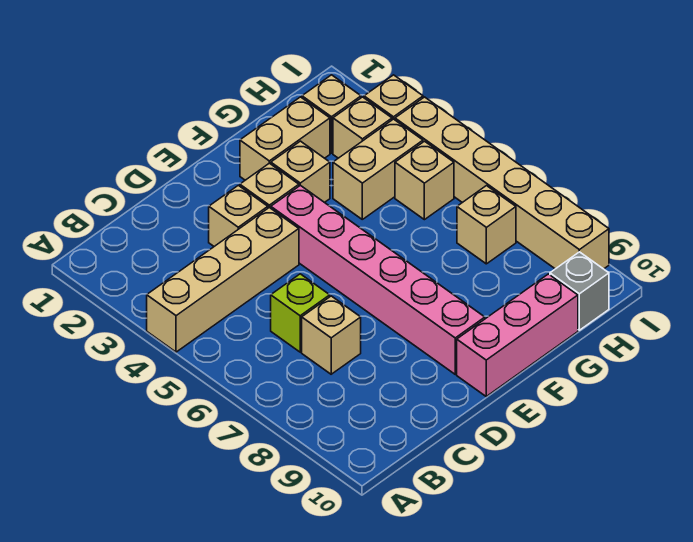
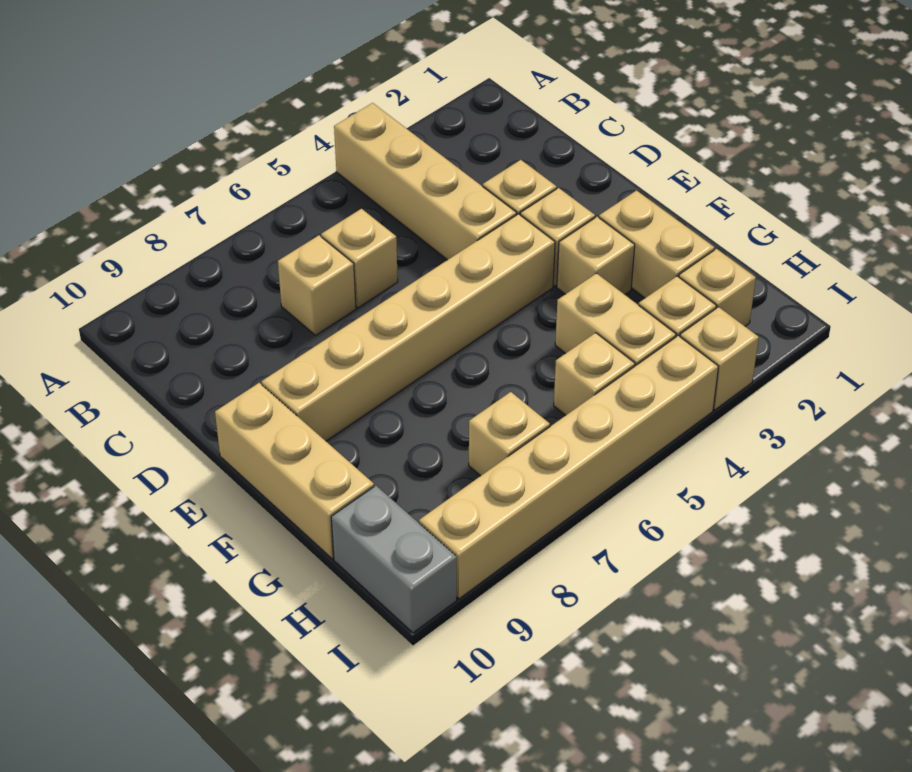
lime 1x1 brick [271,274,330,352] -> tan 1x1 brick [321,209,398,308]
pink 1x6 brick [271,185,485,374] -> tan 1x6 brick [262,214,555,441]
pink 1x3 brick [457,274,578,396] -> tan 1x3 brick [215,383,374,559]
grey 1x1 brick [550,252,609,330] -> grey 1x2 brick [331,486,457,633]

